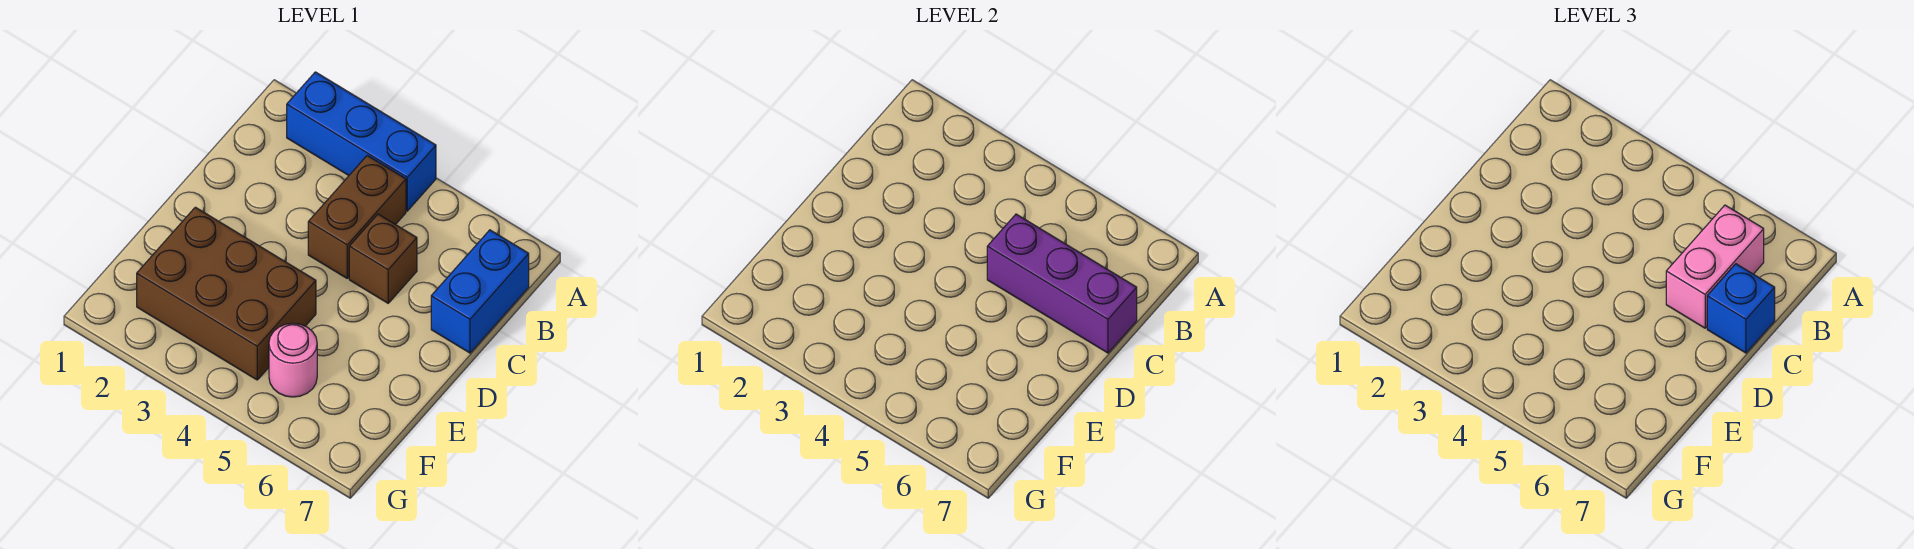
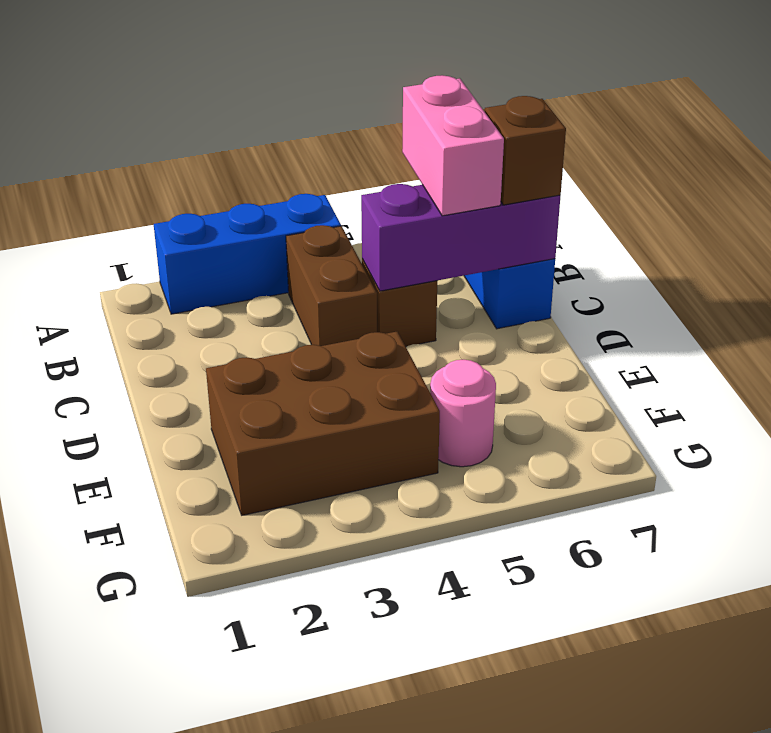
blue 1x1 brick [1707,264,1775,353] -> brown 1x1 brick [485,96,566,205]

